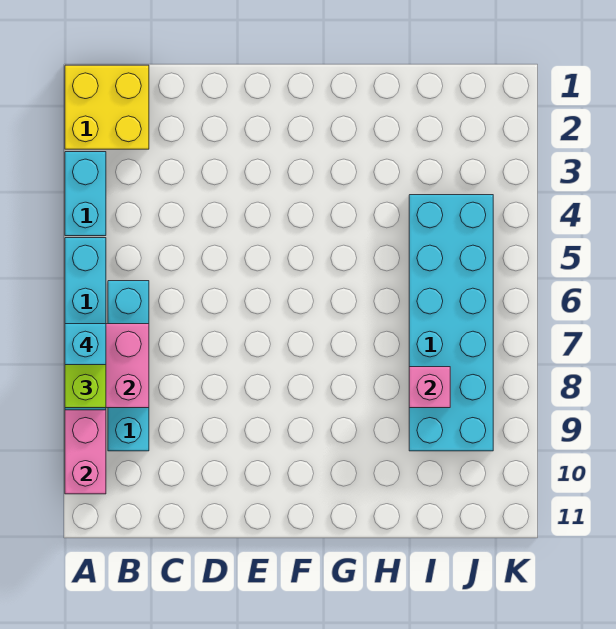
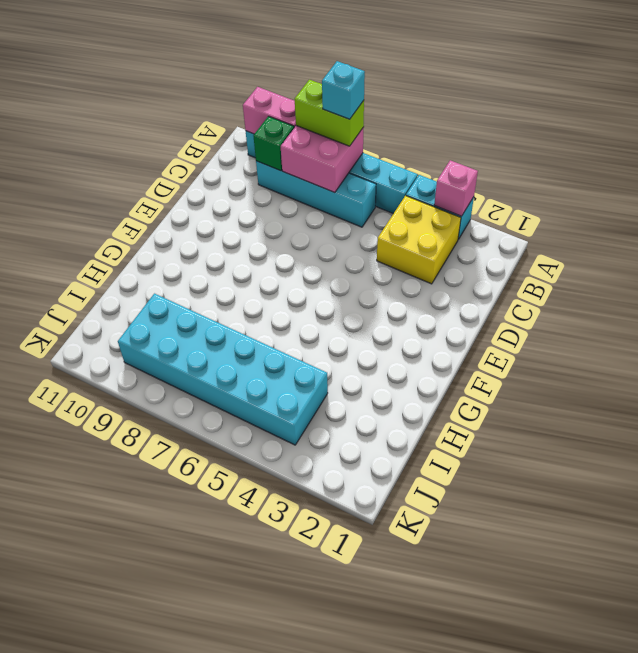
yellow 2x2 brick [65,65,149,149] -> yellow 2x2 brick moved to [377,196,461,284]
none -> green 1x1 brick [254,116,294,171]
pink 1x1 brick [409,367,450,408] -> pink 1x1 brick moved to [434,160,478,216]

